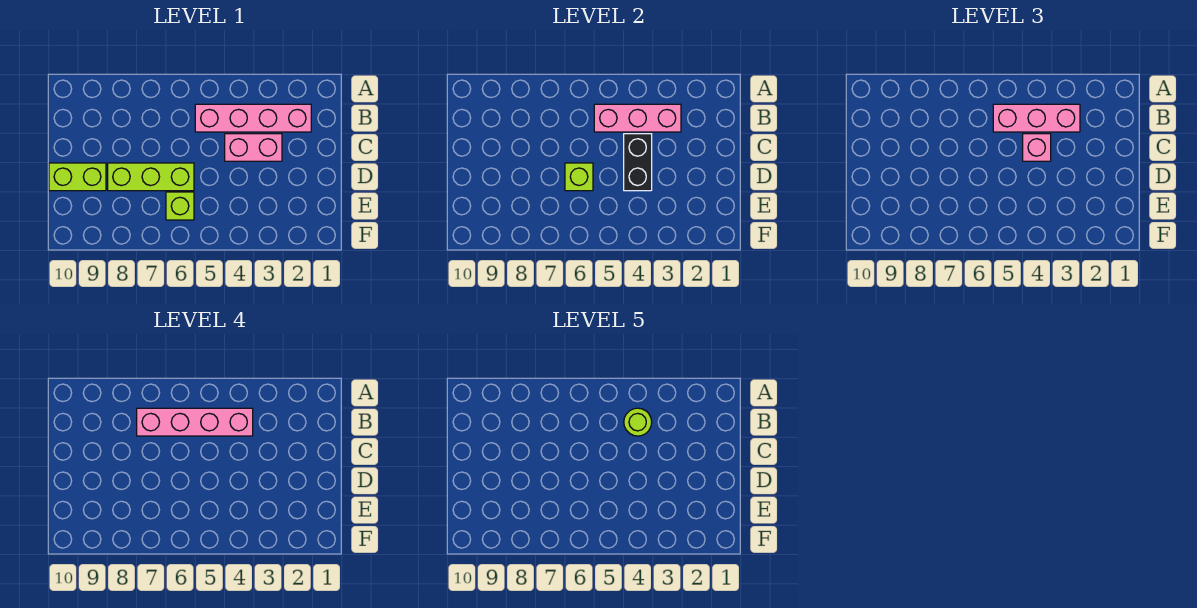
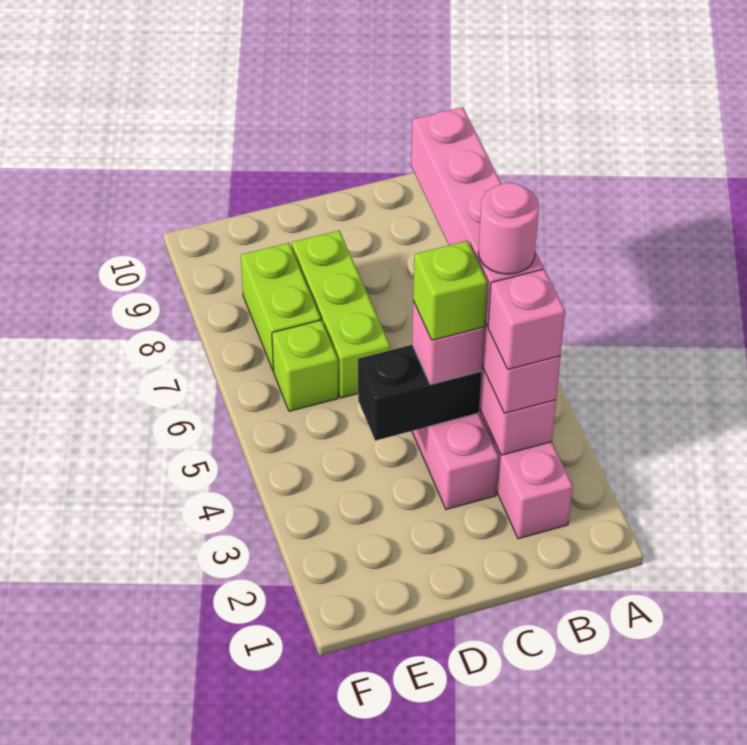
none -> pink 1x1 brick [488,269,565,369]
lime 1x1 round brick [624,408,652,436] -> pink 1x1 round brick [478,183,539,274]
lime 1x1 brick [565,163,593,191] -> lime 1x1 brick moved to [413,241,487,340]
lime 1x2 brick [49,163,106,191] -> lime 1x2 brick moved to [241,243,321,371]

